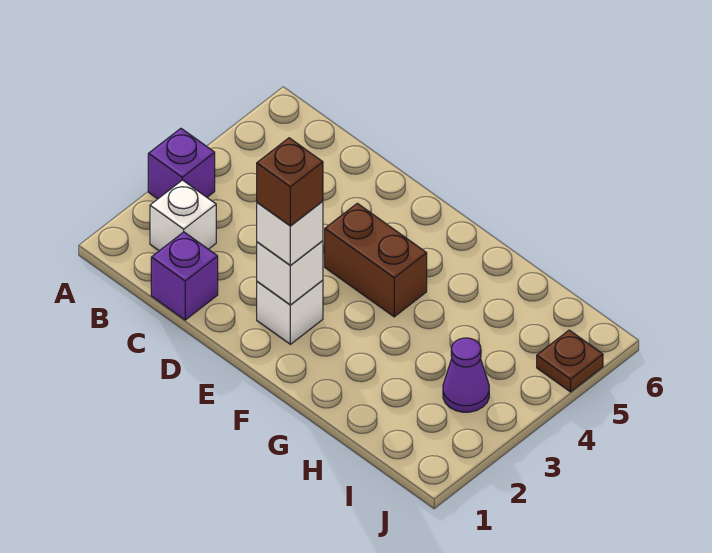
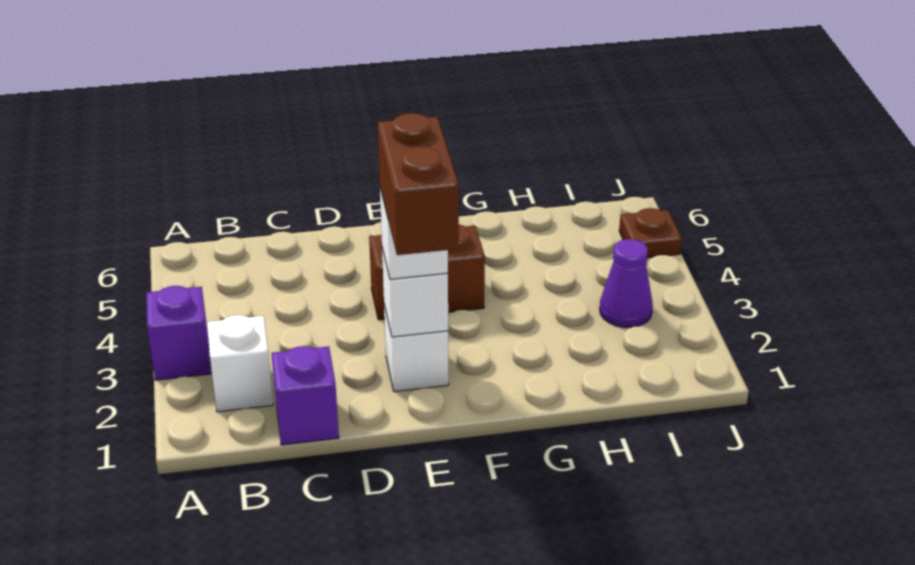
brown 1x1 brick [257,138,323,226] -> brown 1x2 brick [378,113,459,255]

